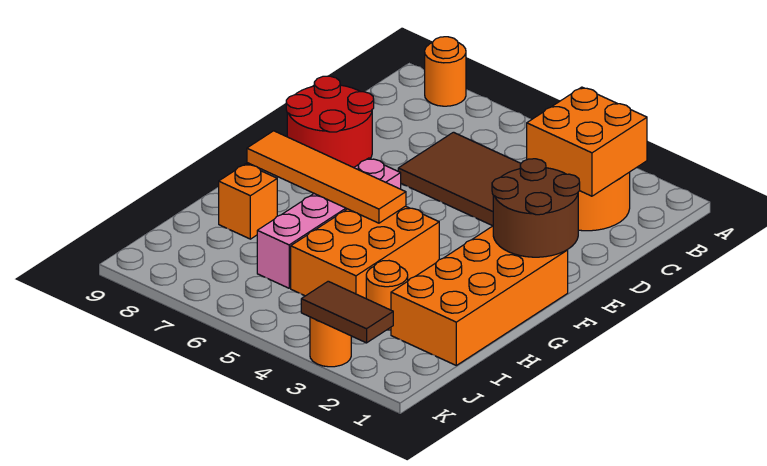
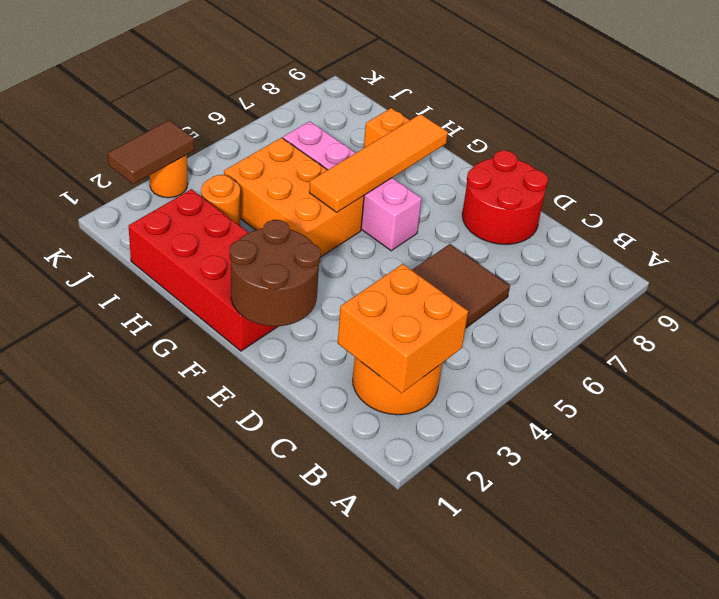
orange 1x1 round brick [425,37,466,106] -> none
orange 2x4 brick [391,226,568,365] -> red 2x4 brick [129,189,278,351]

